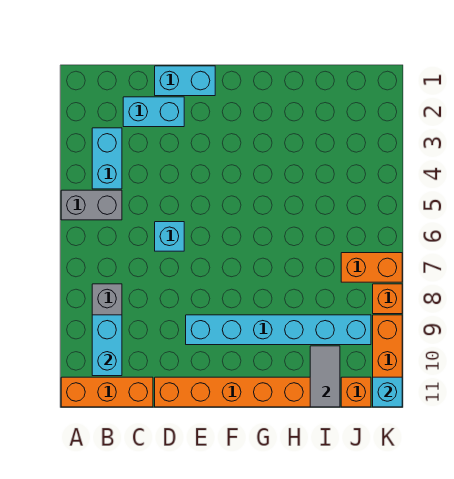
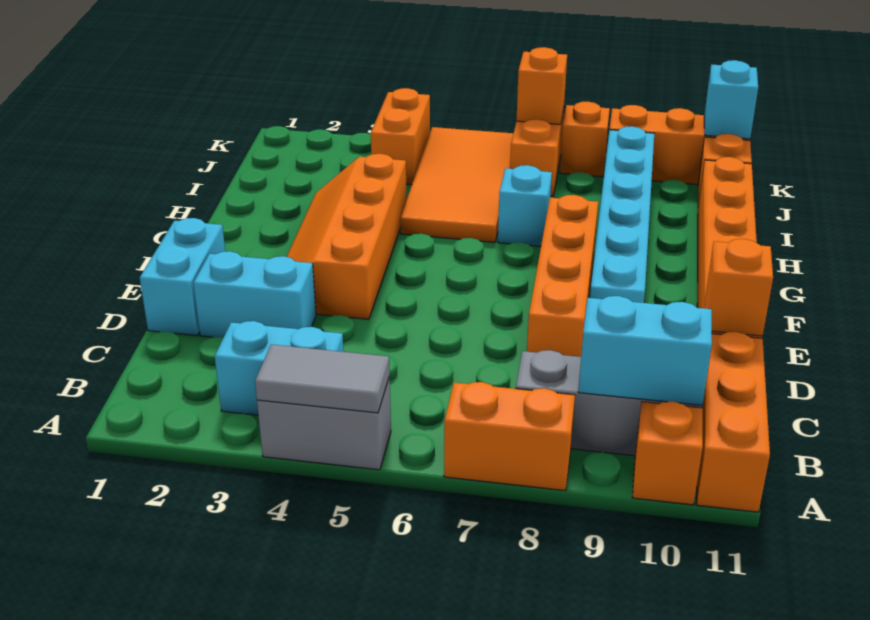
grey 1x2 brick [61,190,122,220] -> grey 1x2 brick turned to [257,377,391,470]
none -> orange 1x2 brick [444,382,575,491]
none -> orange 1x1 brick [632,402,703,505]
cyan 1x2 brick [123,97,184,127] -> cyan 1x2 brick turned to [193,251,316,338]
cyan 1x1 brick [155,222,184,251] -> cyan 1x1 brick moved to [498,165,552,246]
none -> orange 1x4 brick [527,195,598,357]
none -> orange 1x1 brick [705,239,773,336]
none -> orange 2x4 slope [287,154,407,319]
none -> orange 2x4 tile [400,127,513,242]
grey 1x2 tile [310,346,340,407] -> grey 1x2 tile moved to [255,345,390,413]
none -> orange 1x2 brick [371,88,430,185]
none -> orange 1x1 brick [516,47,567,124]

